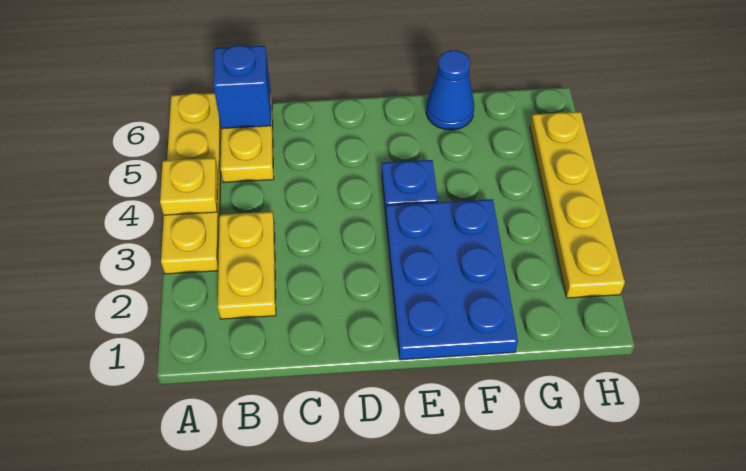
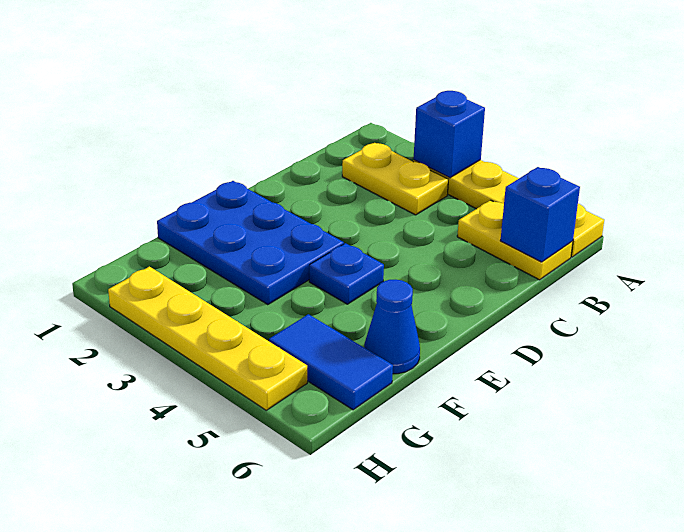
none -> blue 1x1 brick [414,91,485,178]
yellow 1x1 plate [160,158,218,215] -> none
none -> blue 1x2 tile [269,314,393,410]

